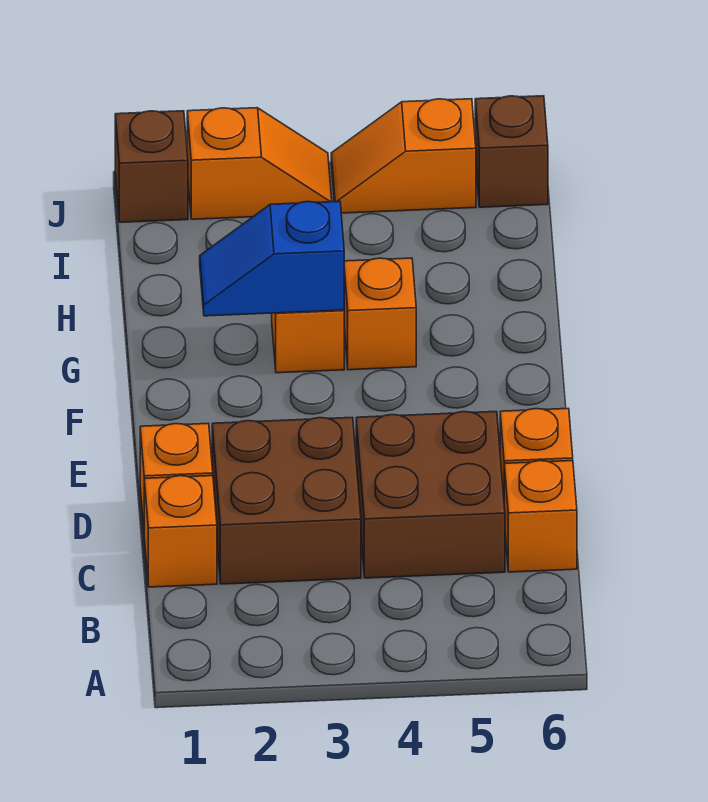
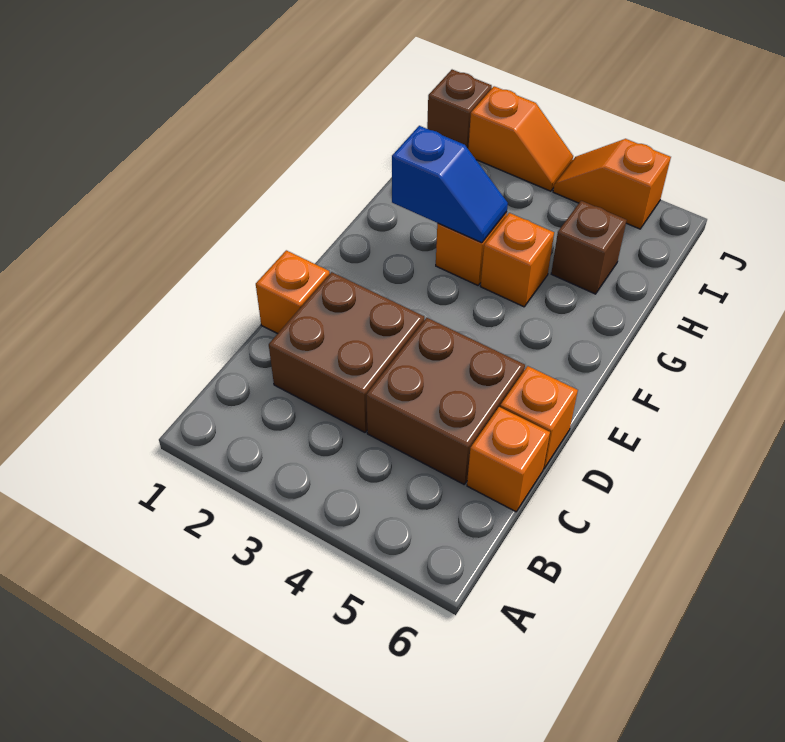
orange 1x1 brick [144,476,217,587] -> none
blue 1x2 slope [200,201,344,316] -> blue 1x2 slope turned to [392,126,508,243]
brown 1x1 brick [475,96,548,207] -> brown 1x1 brick moved to [551,201,627,294]

